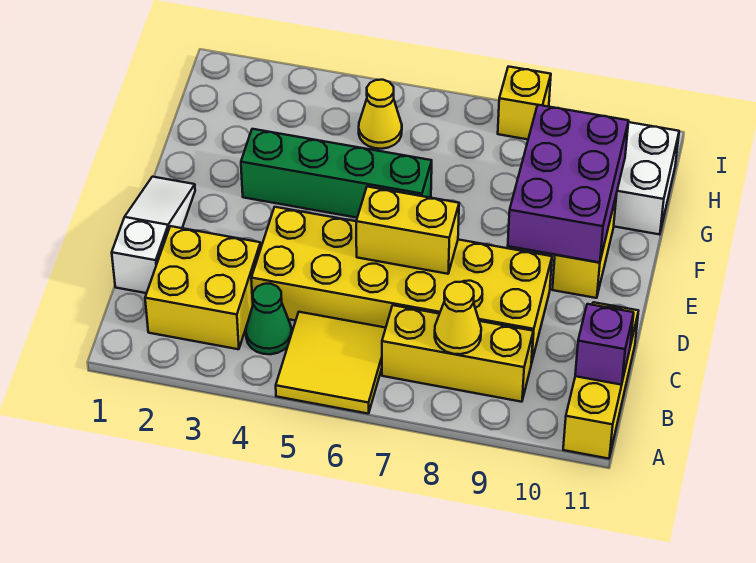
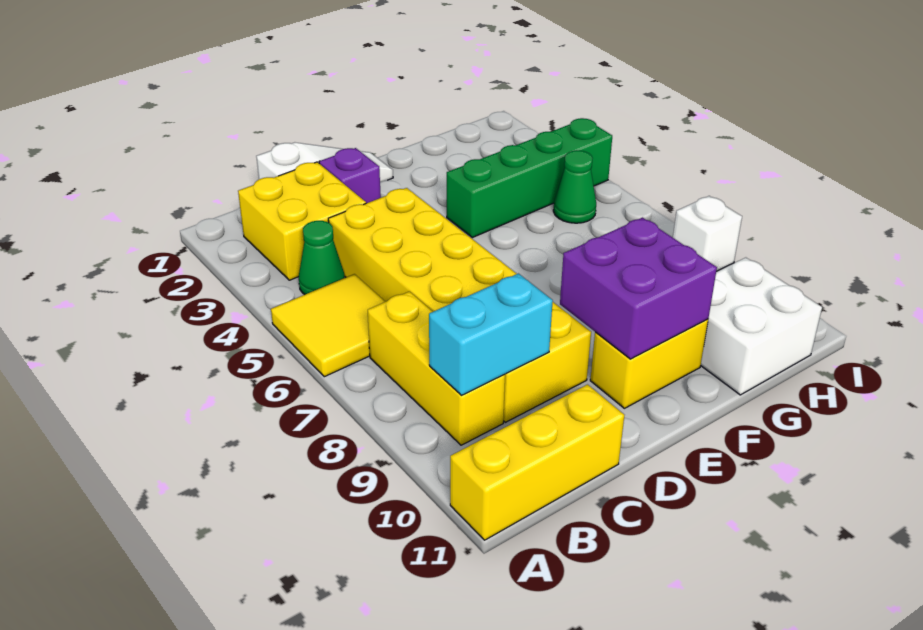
yellow 1x1 cone [435,282,481,354] -> none
none -> cyan 1x2 brick [429,273,553,395]
purple 1x1 brick [575,304,634,385] -> purple 1x1 brick moved to [319,148,381,203]
yellow 1x2 brick [356,187,459,274] -> none
purple 2x3 brick [508,105,629,263] -> purple 2x2 brick [560,218,717,359]
green 1x4 brick [241,129,432,218] -> green 1x4 brick turned to [447,118,612,238]
yellow 1x1 cone [359,80,402,149] -> green 1x1 cone [553,150,596,223]
yellow 1x1 brick [498,67,551,139] -> white 1x1 brick [673,196,742,271]

